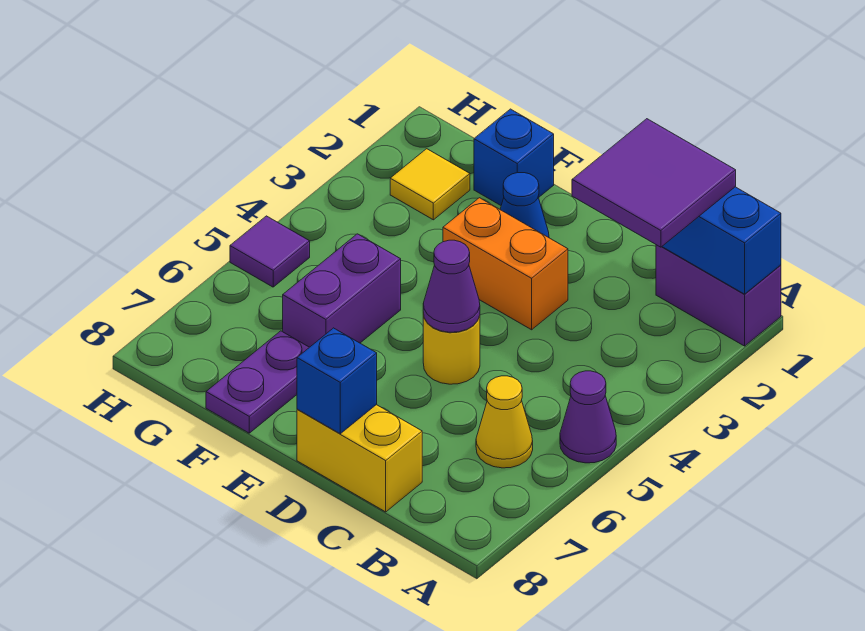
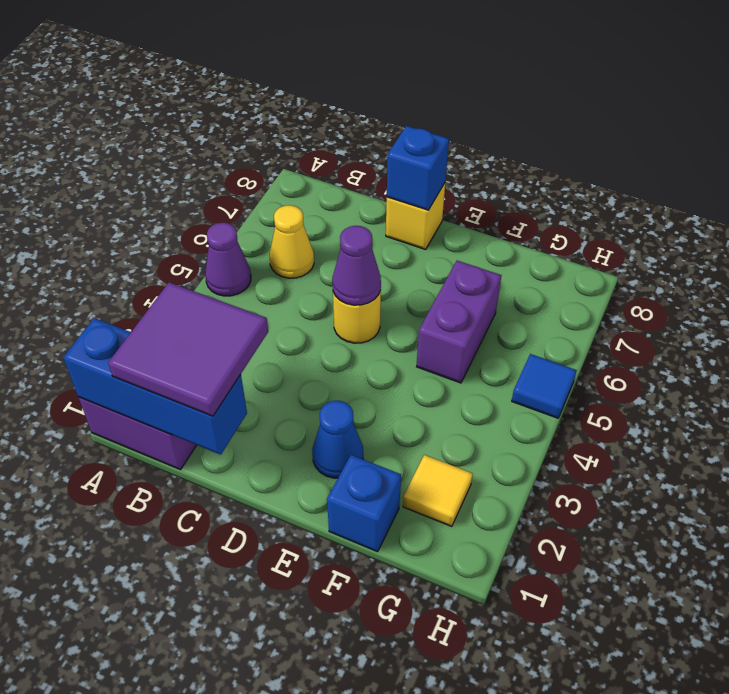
yellow 1x2 brick [297,405,422,512] -> yellow 1x1 brick [386,183,445,249]
orange 1x2 brick [443,198,568,330] -> none
purple 1x2 plate [206,331,309,433] -> none
purple 1x1 tile [230,216,310,287] -> blue 1x1 tile [512,354,577,418]

